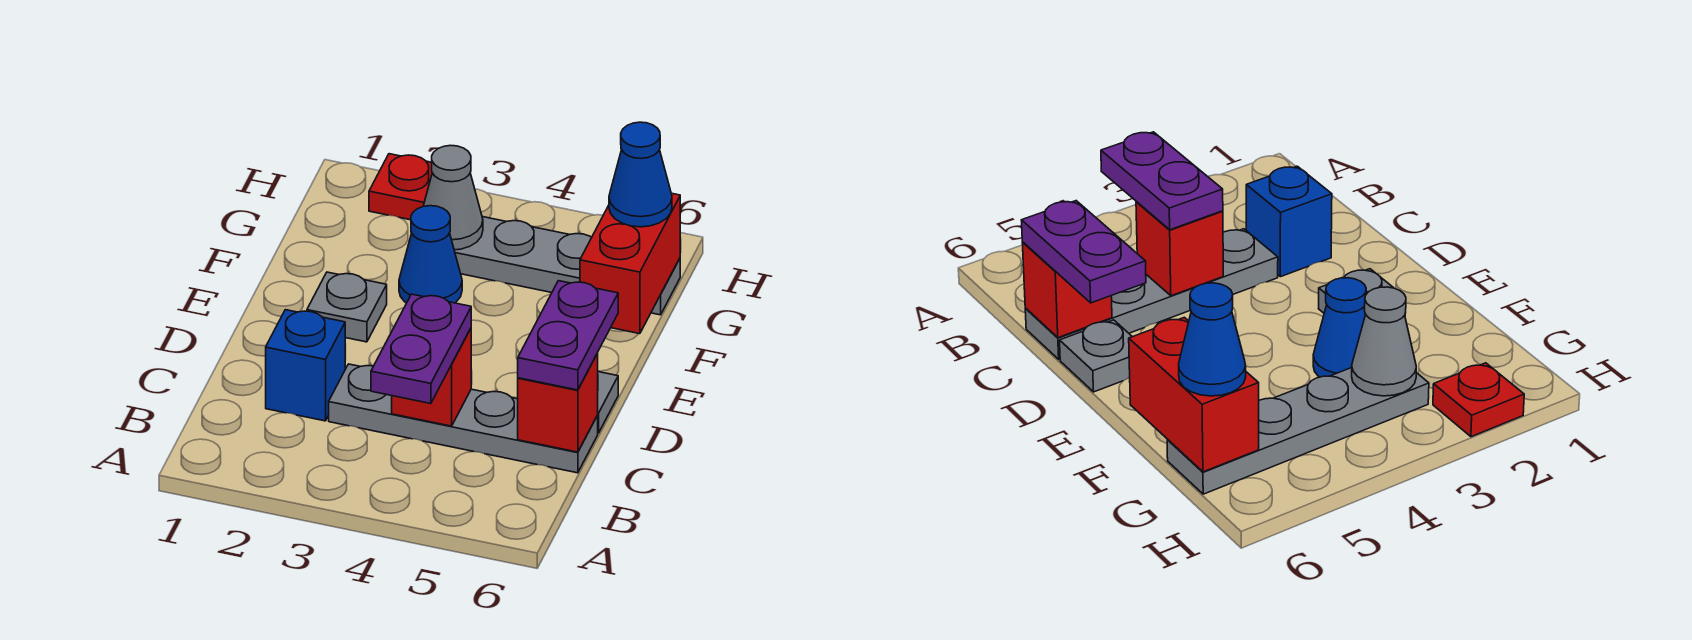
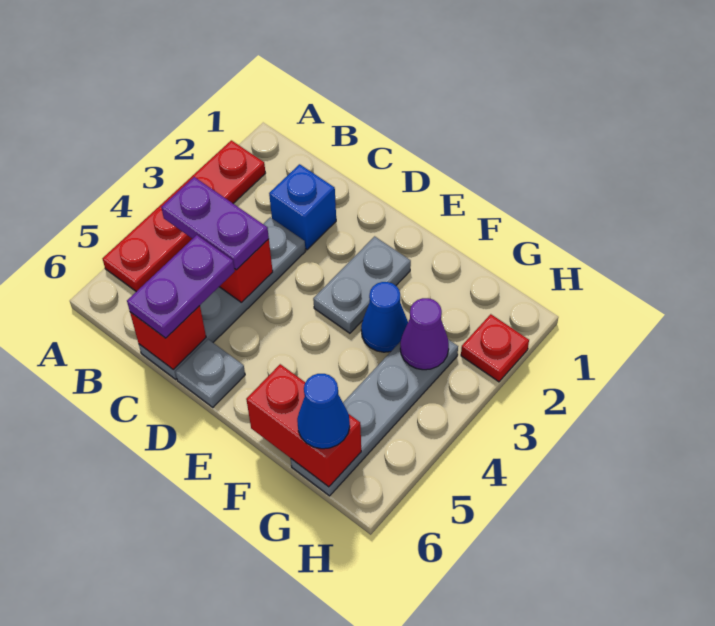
none -> red 1x4 plate [103,140,265,292]
purple 1x2 plate [518,281,618,390] -> purple 1x2 plate turned to [127,235,235,338]
grey 1x1 plate [307,272,387,342] -> grey 1x2 plate [313,236,411,333]
grey 1x1 cone [424,145,483,250] -> purple 1x1 cone [400,298,449,370]

